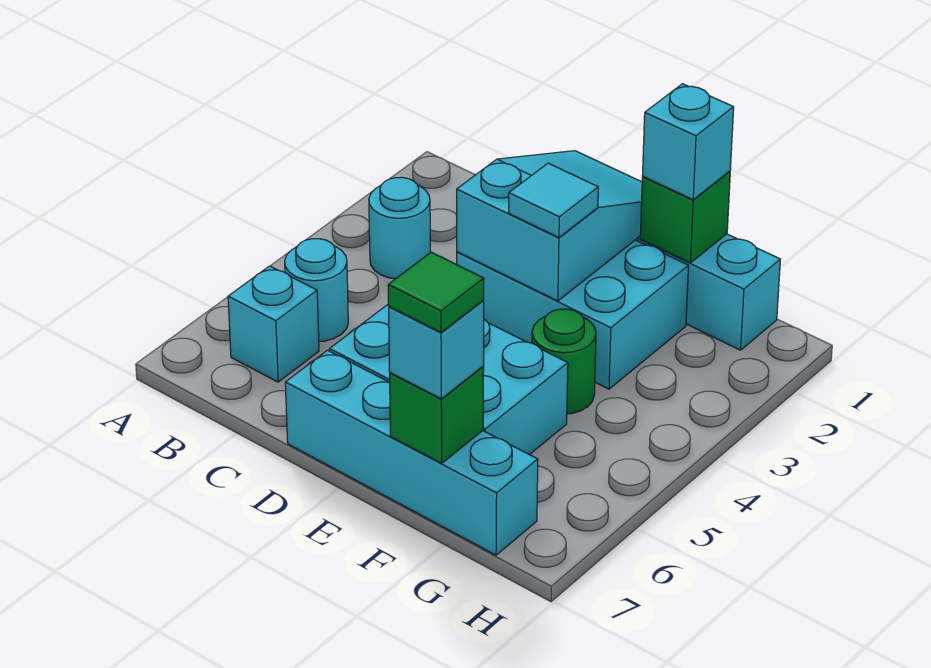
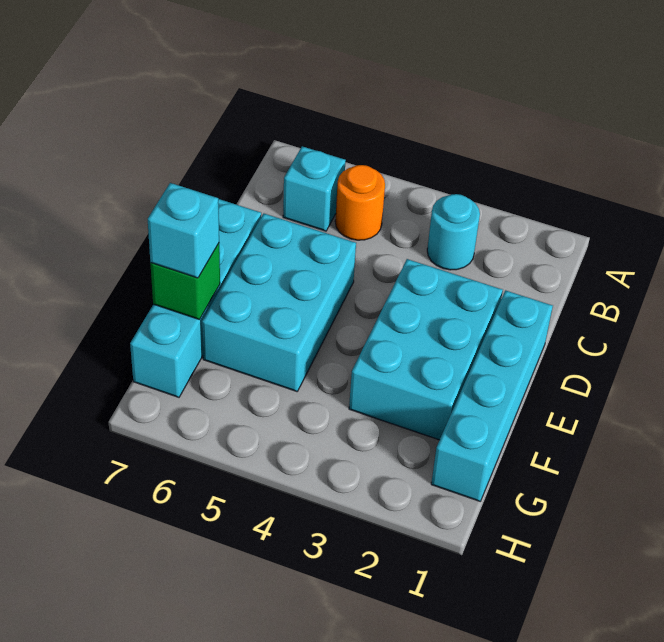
cyan 1x1 round brick [285,239,348,342] -> orange 1x1 round brick [335,165,385,240]
cyan 2x3 slope [457,151,642,301] -> none
cyan 1x1 tile [509,163,598,238] -> none
green 1x1 brick [640,171,730,263] -> none
cyan 1x1 brick [642,84,734,200] -> none
green 1x1 round brick [532,309,596,414] -> none
green 1x1 tile [388,252,484,333] -> none

